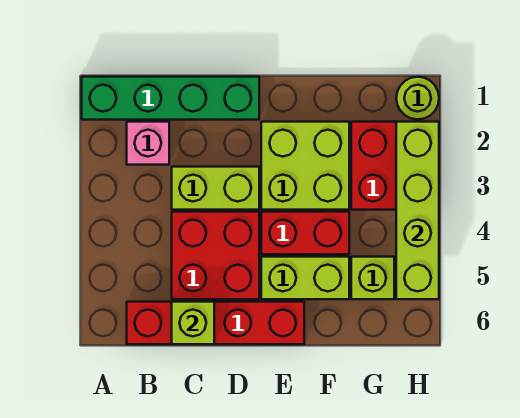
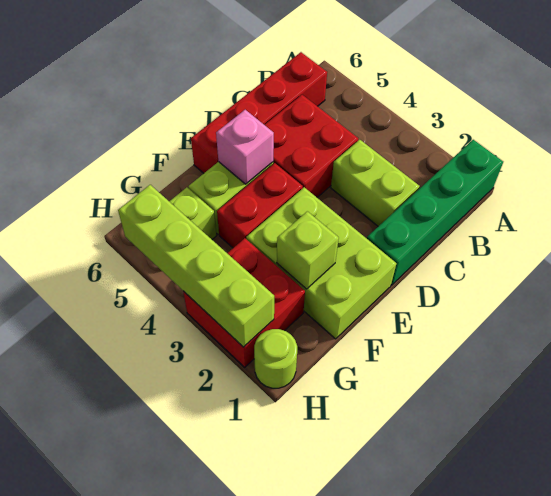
pink 1x1 brick [127,122,169,165] -> pink 1x1 brick moved to [216,110,274,184]
lime 1x2 brick [172,167,259,210] -> lime 1x2 brick turned to [331,140,420,226]
lime 1x1 brick [172,302,214,344] -> lime 1x1 brick moved to [277,211,339,289]
lime 2x2 brick [261,122,349,210] -> lime 2x3 brick [246,187,396,339]

